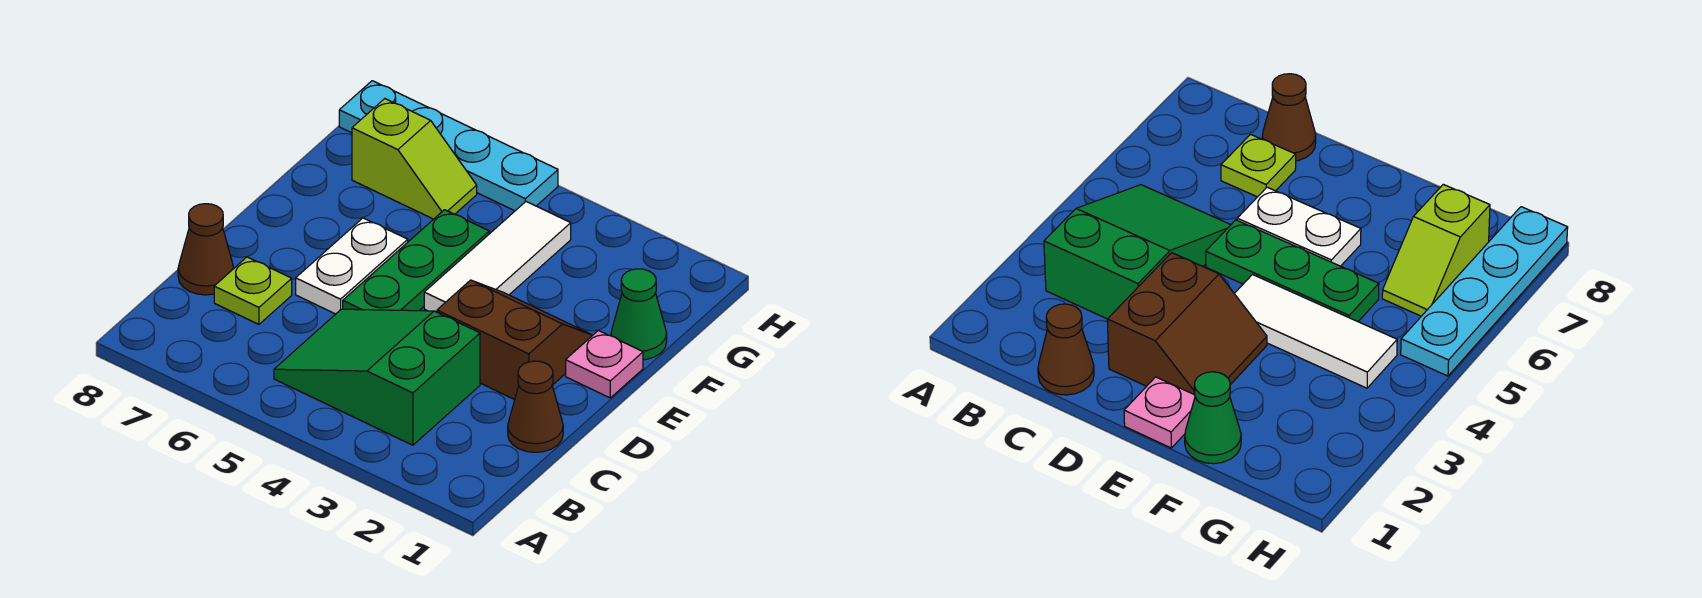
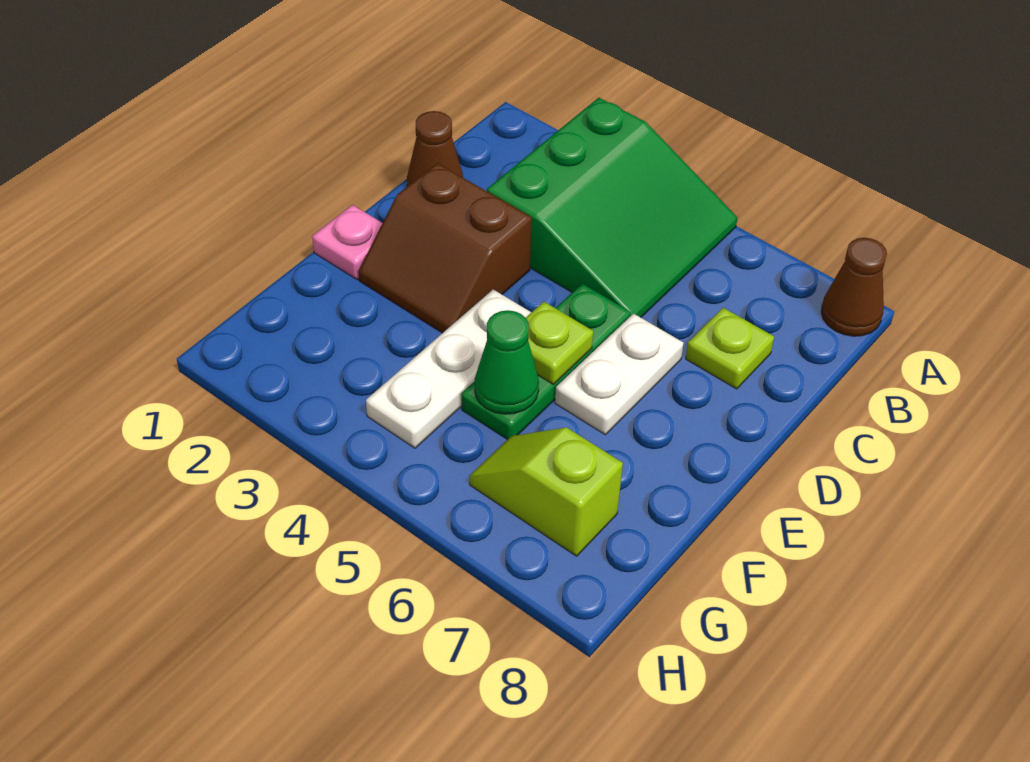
green 2x3 slope [274,309,480,445] -> green 3x3 slope [487,98,737,317]
brown 1x1 cone [178,204,234,295] -> brown 1x1 cone moved to [821,238,887,336]
white 1x3 tile [424,202,571,312] -> white 1x3 plate [366,290,531,448]
none -> lime 1x1 plate [526,302,593,384]
green 1x1 cone [611,269,667,360] -> green 1x1 cone moved to [475,310,539,414]
cyan 1x4 plate [339,81,558,211] -> none

